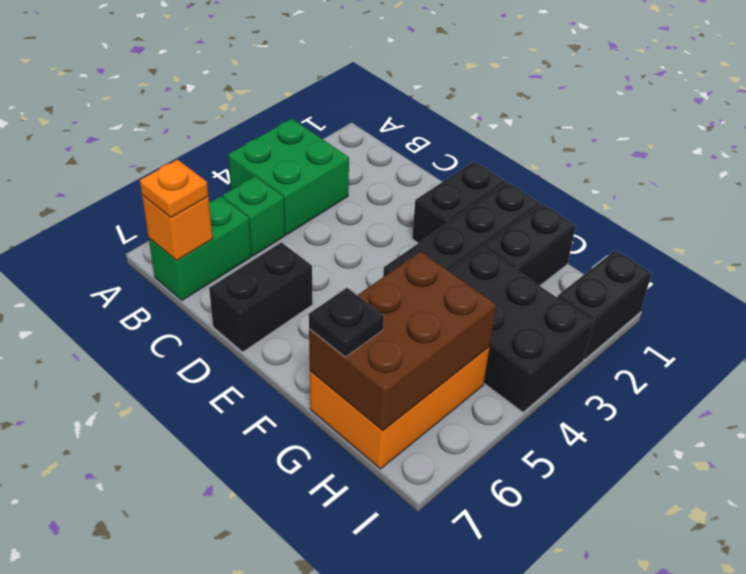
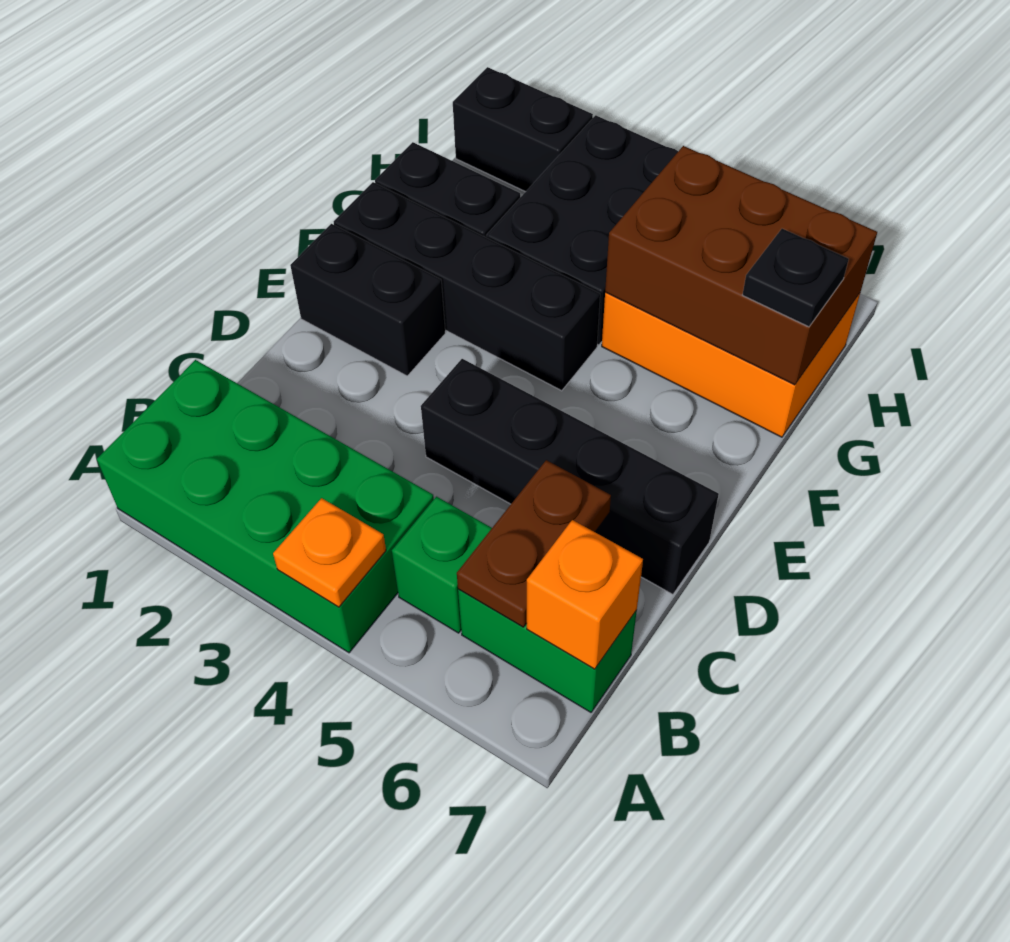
green 2x2 brick [228,119,349,235] -> green 2x4 brick [97,360,434,653]
none -> brown 1x2 plate [457,460,611,627]
orange 1x1 plate [140,160,208,218] -> orange 1x1 plate moved to [273,498,386,607]
black 1x2 brick [209,242,313,352] -> black 1x4 brick [421,359,719,594]

